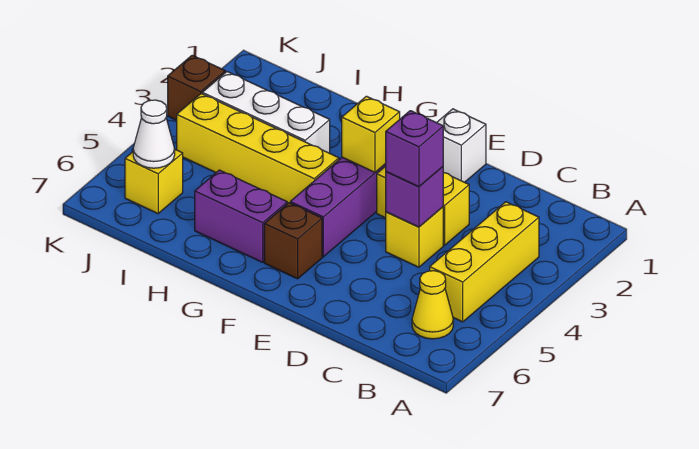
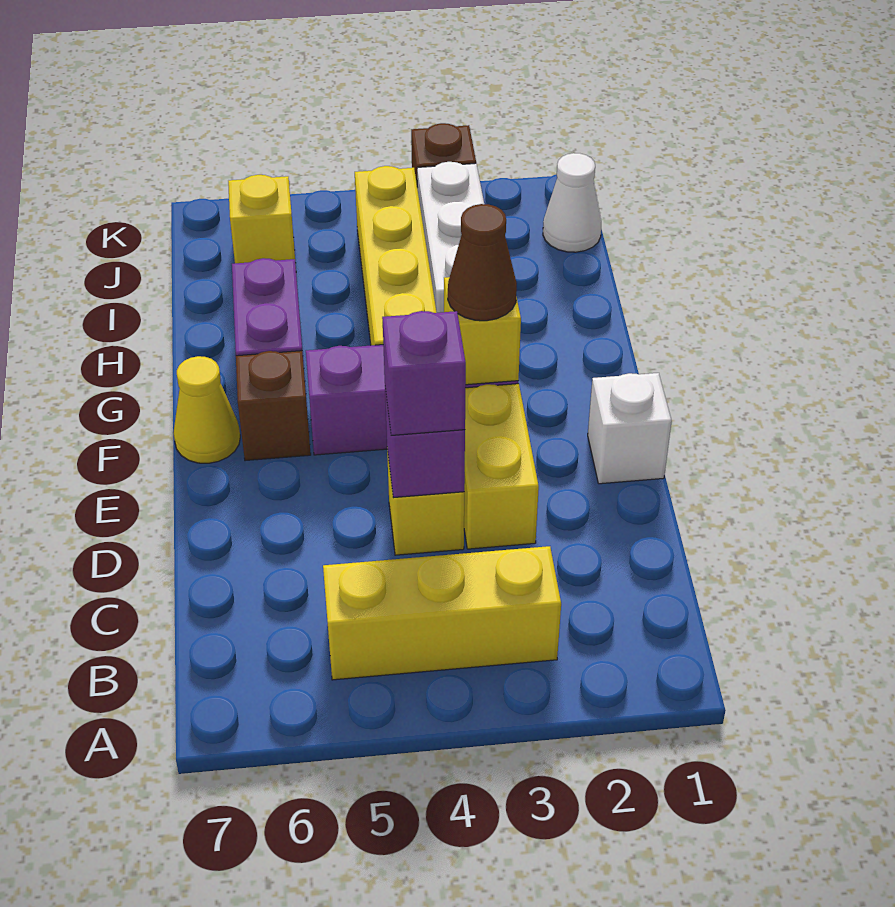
yellow 1x1 cone [412,271,453,339] -> yellow 1x1 cone moved to [173,356,240,463]
none -> brown 1x1 cone [448,204,517,321]
white 1x1 cone [133,100,175,168] -> white 1x1 cone moved to [543,153,601,252]

